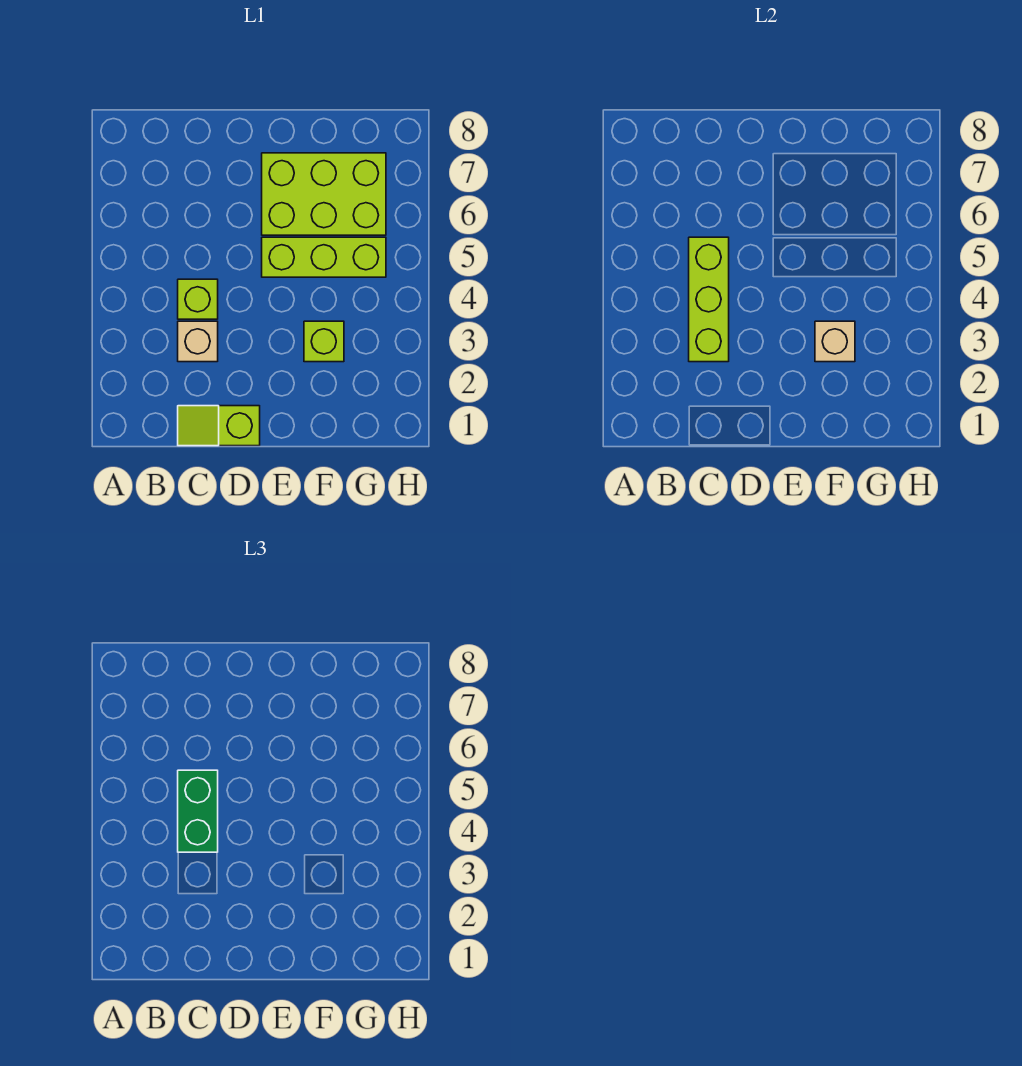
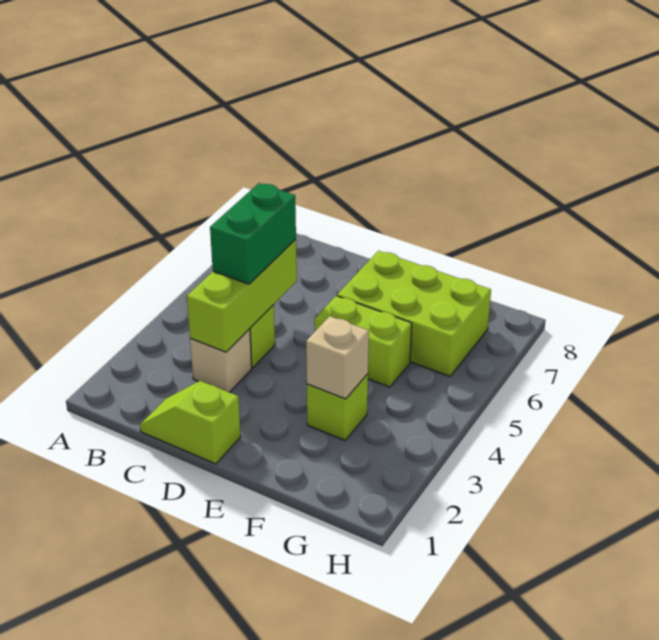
lime 1x3 brick [262,237,386,277] -> lime 1x2 brick [315,296,412,387]

